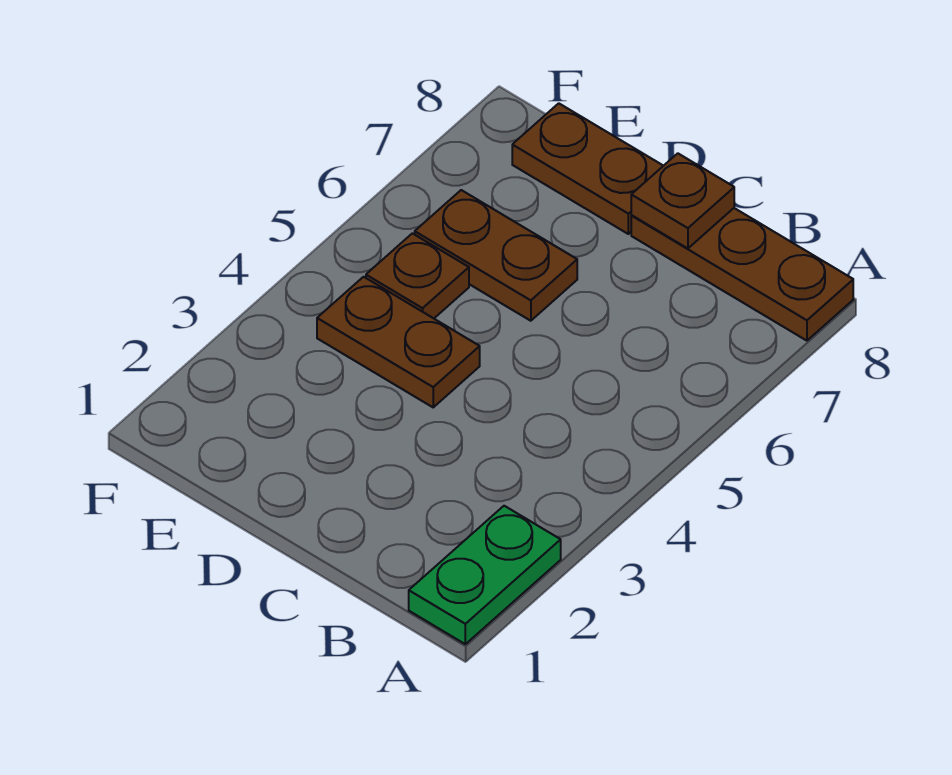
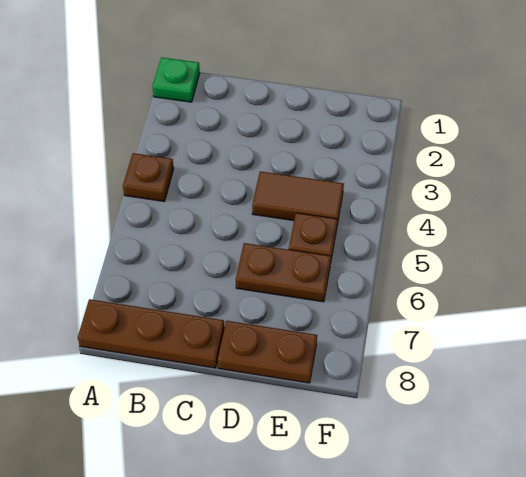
green 1x2 plate [409,506,561,644] -> green 1x1 plate [152,57,200,102]
brown 1x1 plate [631,153,734,248] -> brown 1x1 plate moved to [123,153,174,202]
brown 1x2 plate [317,277,480,407] -> brown 1x2 tile [252,171,344,225]

